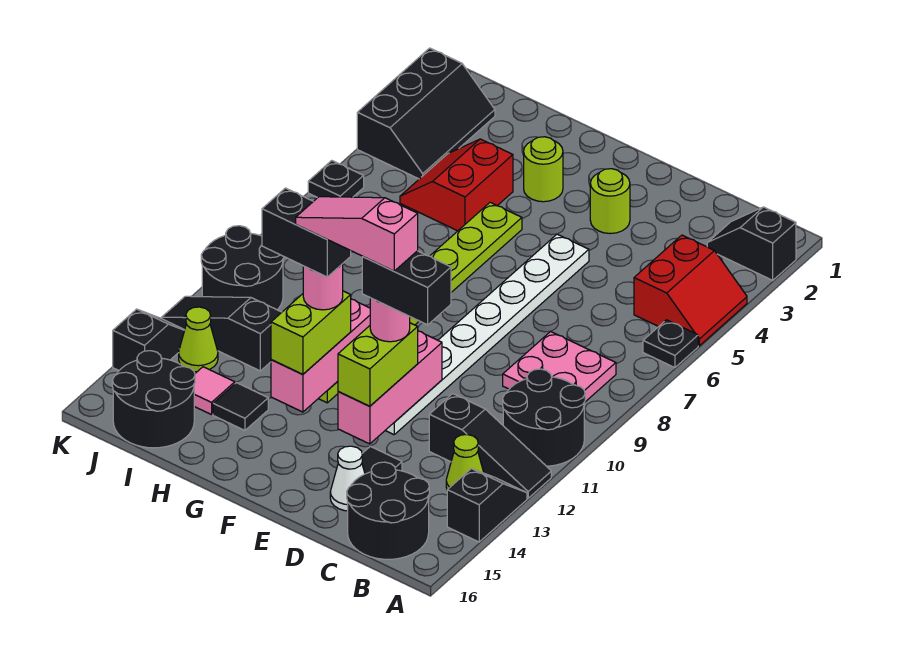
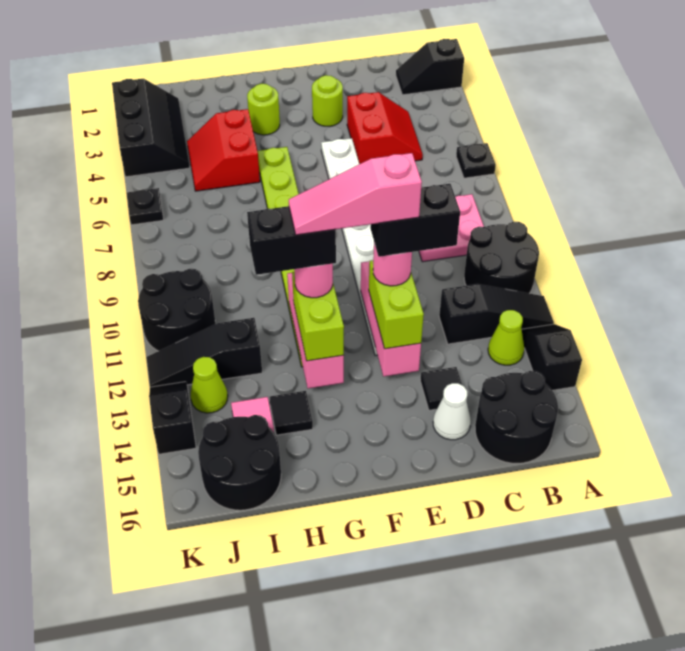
red 2x2 slope [634,235,747,346] -> red 2x2 slope moved to [347,92,423,164]

